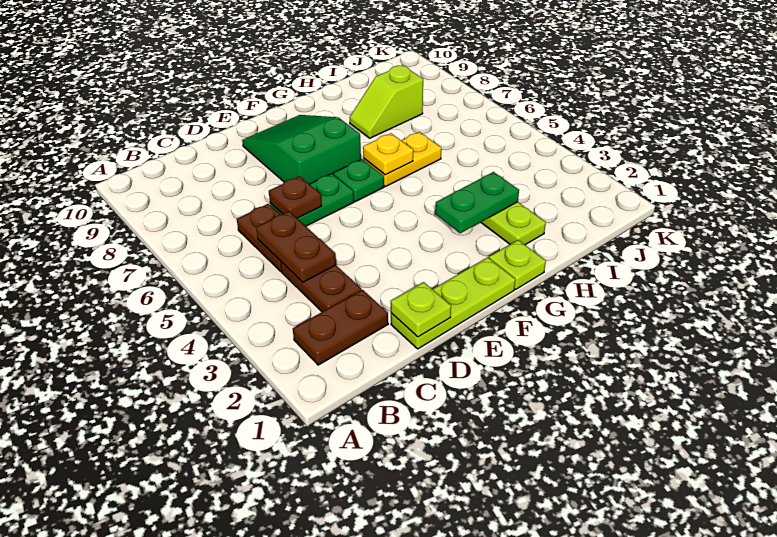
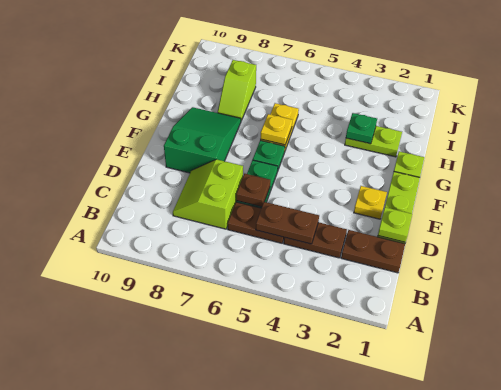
brown 1x2 plate [293,290,388,365] -> brown 1x2 plate turned to [341,230,405,273]
none -> lime 2x2 slope [173,159,243,229]
none -> yellow 1x1 plate [354,186,387,219]
green 2x3 slope [242,115,361,184] -> green 2x3 slope turned to [164,107,241,173]
green 1x2 plate [435,172,519,233] -> green 1x1 plate [346,113,377,144]

